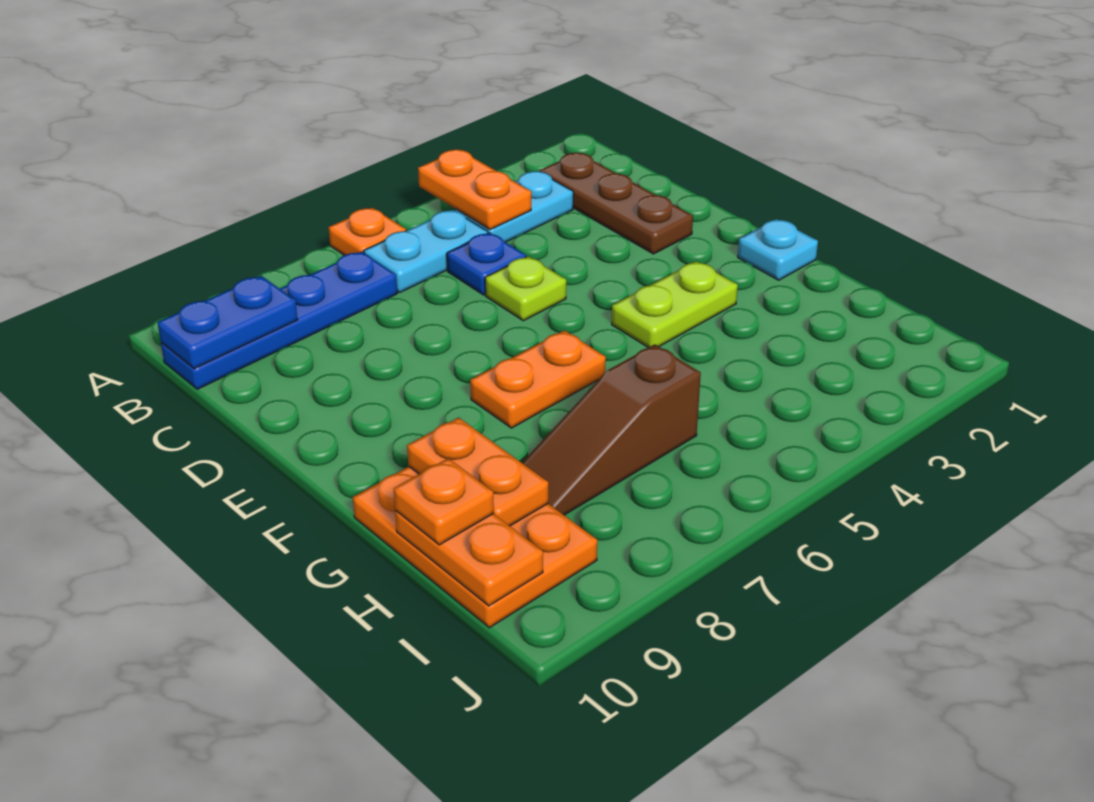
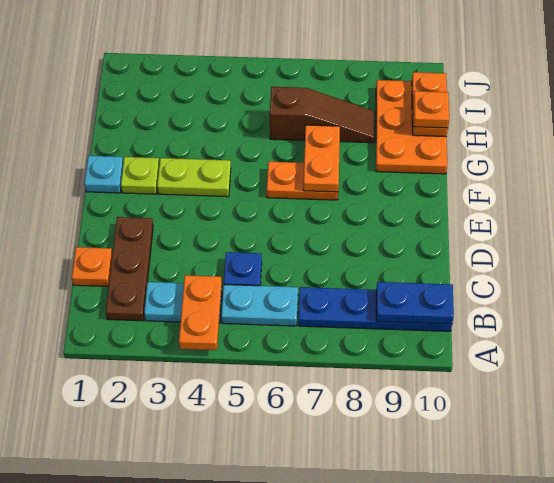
orange 1x1 plate [329,208,406,255] -> orange 1x1 plate moved to [72,247,113,286]
lime 1x1 plate [485,256,566,321] -> lime 1x1 plate moved to [121,157,159,194]
orange 1x2 plate [407,418,548,526] -> orange 1x2 plate moved to [303,125,340,192]

